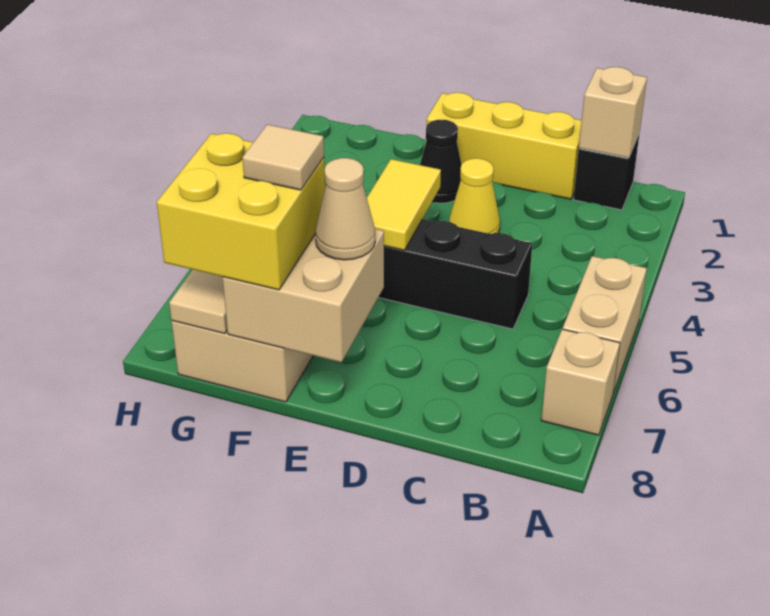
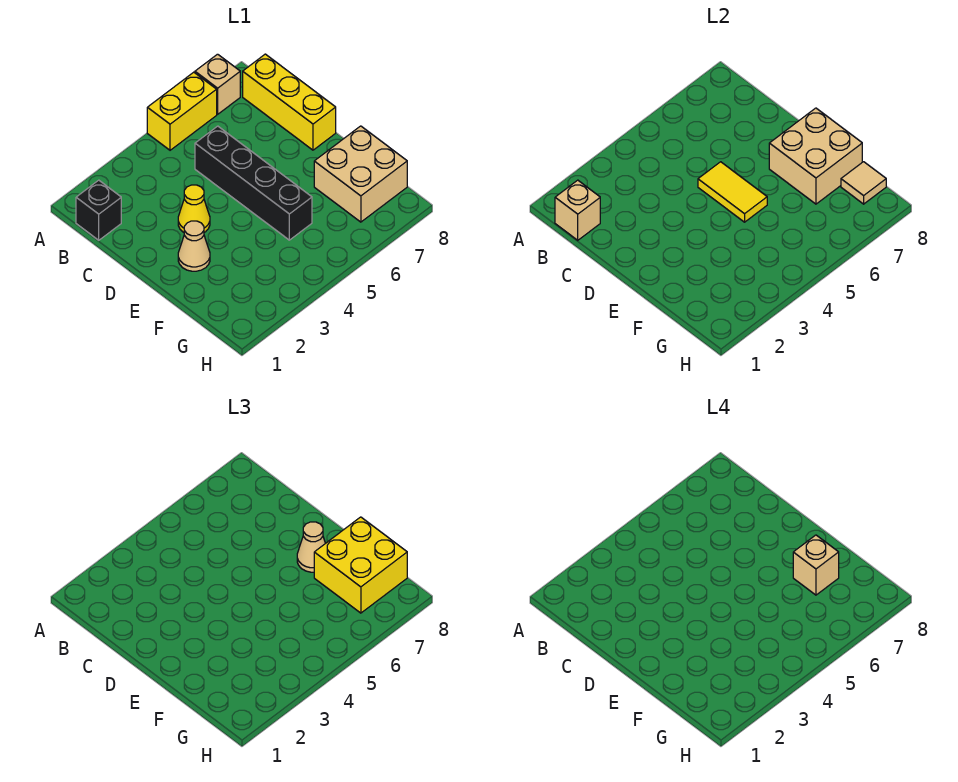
tan 1x2 brick [563,256,647,393] -> yellow 1x2 brick [147,72,217,150]
yellow 1x3 brick [426,93,582,199] -> yellow 1x3 brick moved to [243,54,336,150]
black 1x1 cone [420,120,461,203] -> tan 1x1 cone [178,221,210,271]
yellow 1x2 tile [367,159,441,250] -> yellow 1x2 tile turned to [698,162,767,222]
tan 1x1 tile [242,124,324,190] -> tan 1x1 brick [793,535,839,595]

